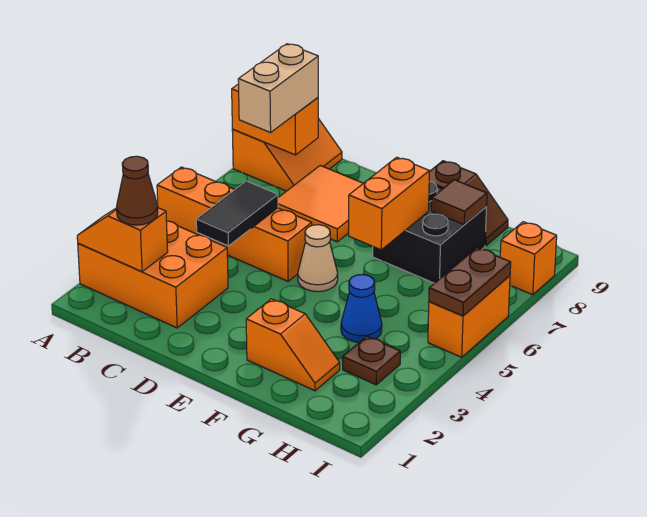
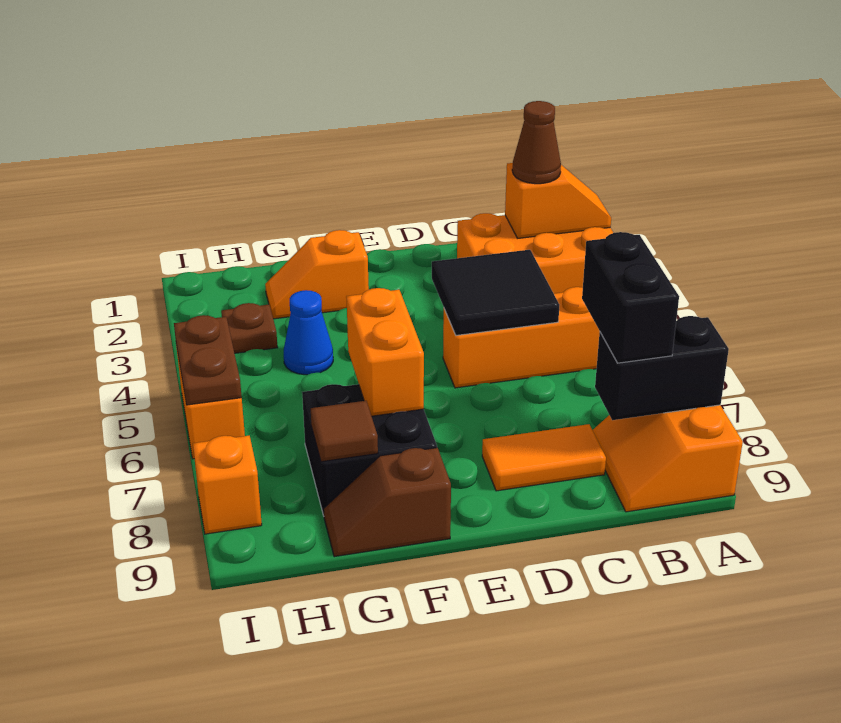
orange 1x2 brick [232,84,318,155] -> black 1x2 brick [595,316,729,420]
tan 1x2 brick [238,44,318,133] -> black 1x2 brick [582,232,679,363]
black 1x2 tile [196,181,278,246] -> black 2x2 tile [432,250,559,335]
orange 2x2 tile [278,166,363,242] -> orange 1x2 tile [482,424,606,491]
tan 1x1 cone [298,225,338,292] -> none

